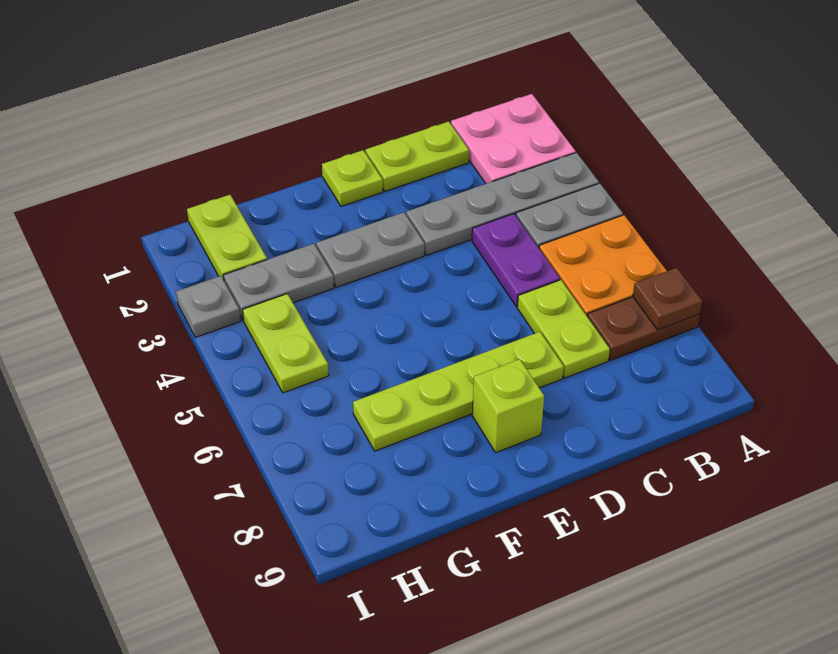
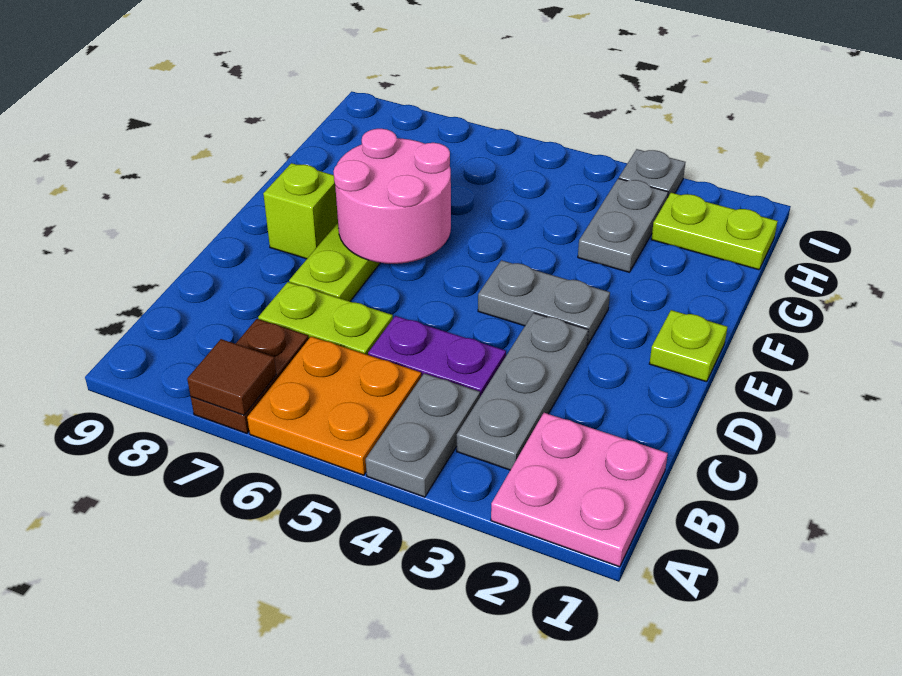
grey 1x4 plate [406,153,599,255] -> grey 1x3 plate [457,313,588,470]
brown 1x1 plate [633,268,702,330] -> brown 1x1 tile [187,339,276,415]
lime 1x2 plate [365,122,469,191] -> none
grey 1x2 plate [316,212,424,287] -> grey 1x2 plate turned to [478,260,610,345]
none -> pink 2x2 round brick [333,129,451,264]
lime 1x2 plate [243,294,329,393] -> none

